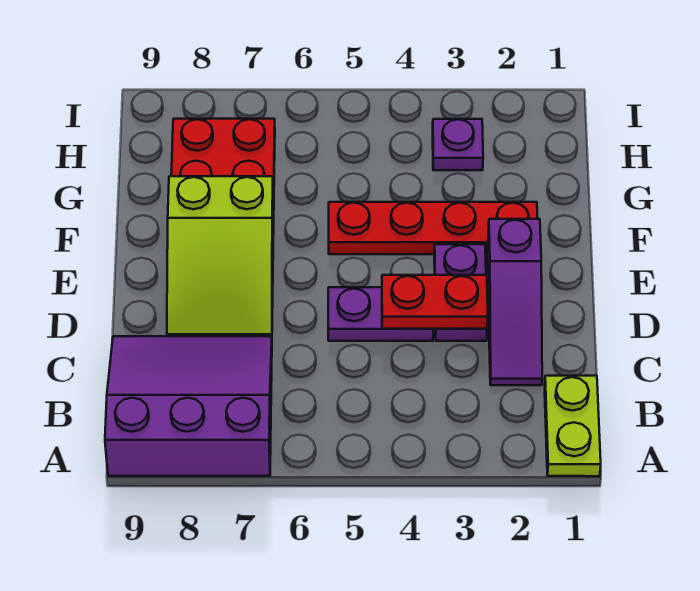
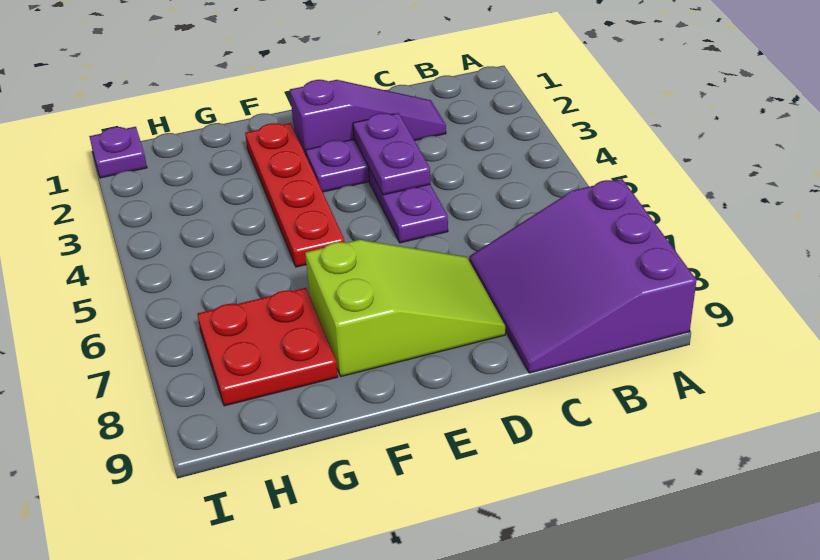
lime 1x2 plate [545,376,601,476] -> none
red 1x2 plate [382,275,488,329] -> purple 1x2 plate [353,113,431,195]
purple 1x1 plate [433,119,483,170] -> purple 1x1 plate moved to [89,127,147,178]

